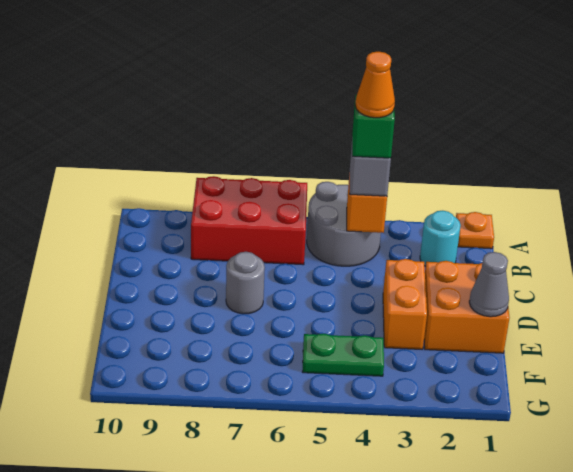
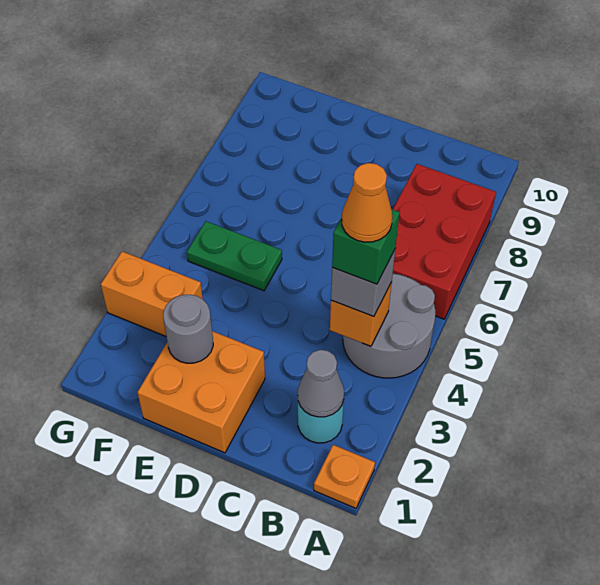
orange 1x2 brick [383,259,427,349] -> orange 1x2 brick moved to [101,251,203,336]
grey 1x1 round brick [226,252,265,314] -> grey 1x1 round brick moved to [163,295,213,363]
grey 1x1 cone [469,252,509,317] -> grey 1x1 cone moved to [298,350,344,417]
green 1x2 plate [303,334,384,376] -> green 1x2 plate turned to [187,221,282,291]

